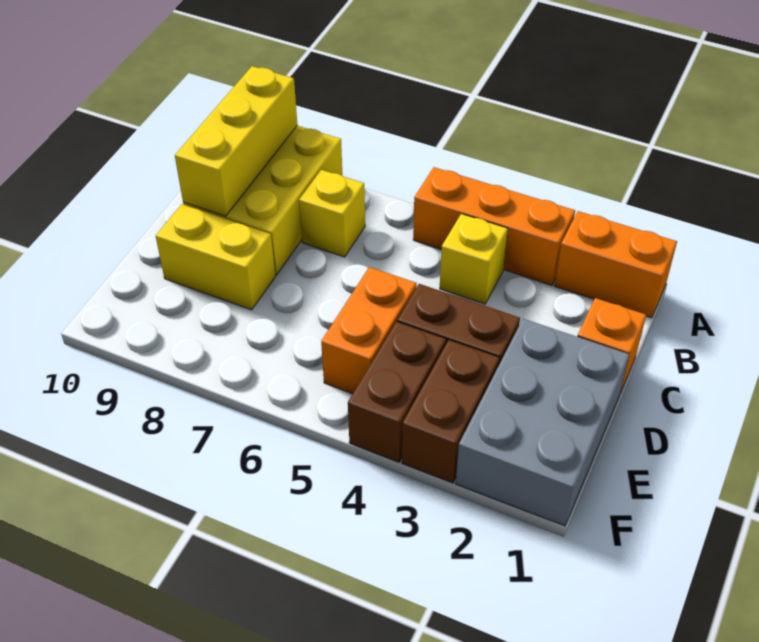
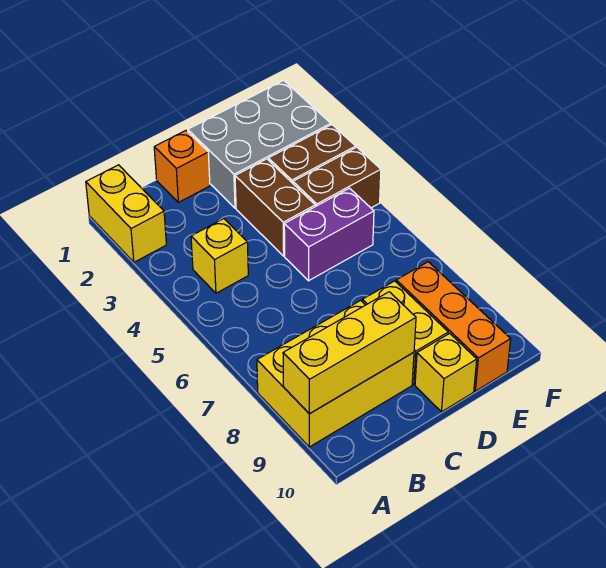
orange 1x2 brick [555,211,677,318] -> yellow 1x2 brick [86,165,166,262]
orange 1x3 brick [413,167,575,285] -> orange 1x3 brick moved to [396,262,511,391]
yellow 1x1 brick [299,170,365,257] -> yellow 1x1 brick moved to [415,333,477,412]
orange 1x2 brick [321,267,417,394] -> purple 1x2 brick [284,188,374,281]

